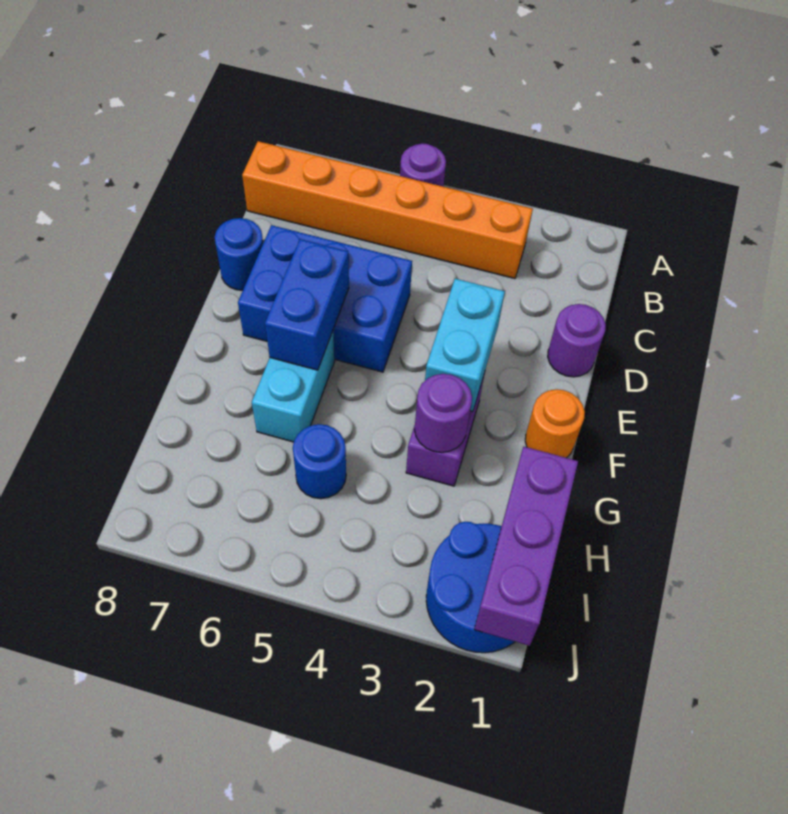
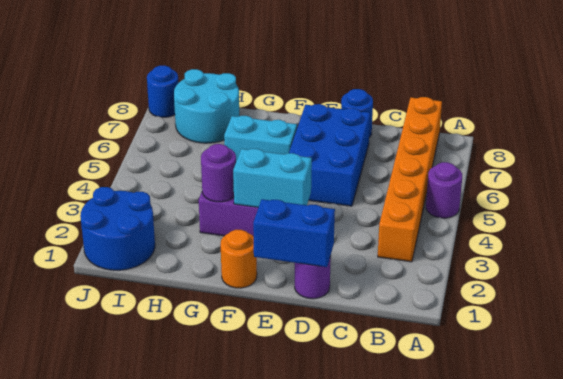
blue 1x2 brick [265,239,349,370] -> blue 1x2 brick moved to [253,199,335,267]
purple 1x3 brick [474,447,578,646] -> none
blue 1x1 round brick [293,424,346,499] -> blue 1x1 round brick moved to [147,66,178,117]
none -> cyan 2x2 round brick [174,69,239,143]

